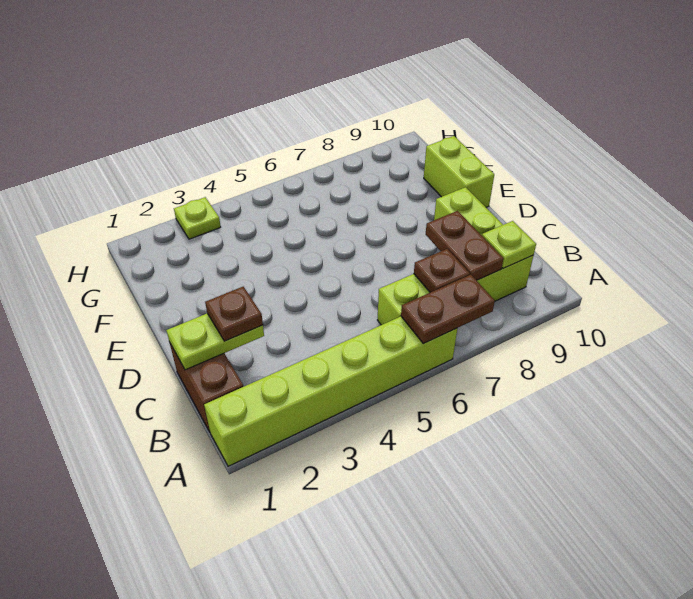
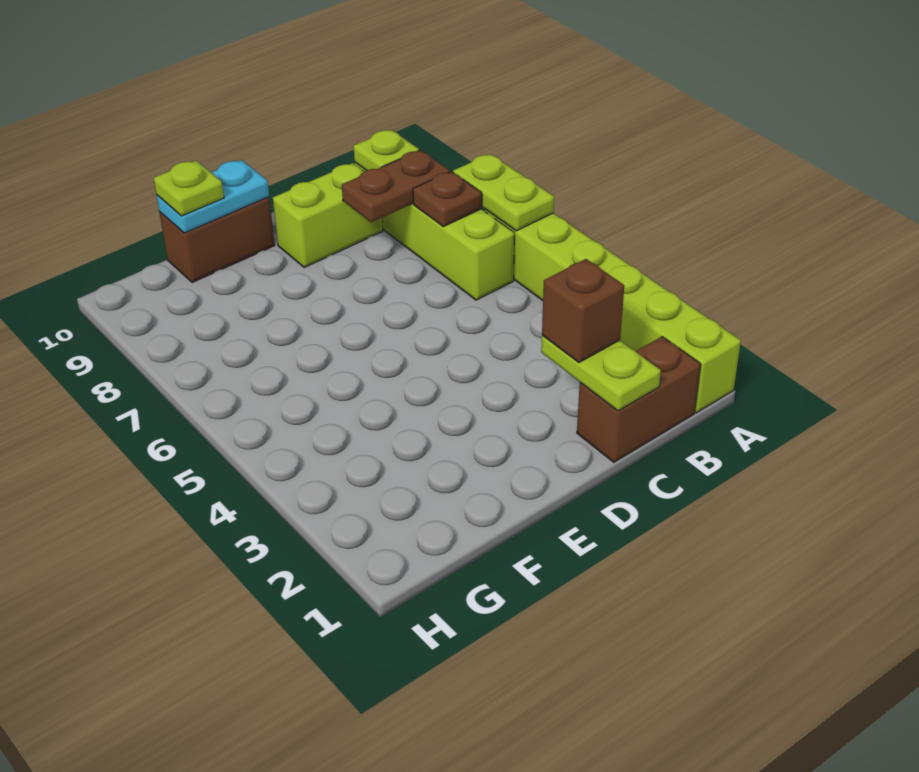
brown 1x2 plate [401,275,495,344] -> lime 1x2 plate [453,154,554,231]
brown 1x1 plate [205,287,263,341] -> brown 1x1 brick [542,259,624,362]
lime 1x2 brick [424,136,494,207] -> brown 1x2 brick [159,197,275,282]
none -> cyan 1x2 plate [157,160,269,233]
lime 1x1 plate [174,197,221,239] -> lime 1x1 plate moved to [154,161,224,216]

